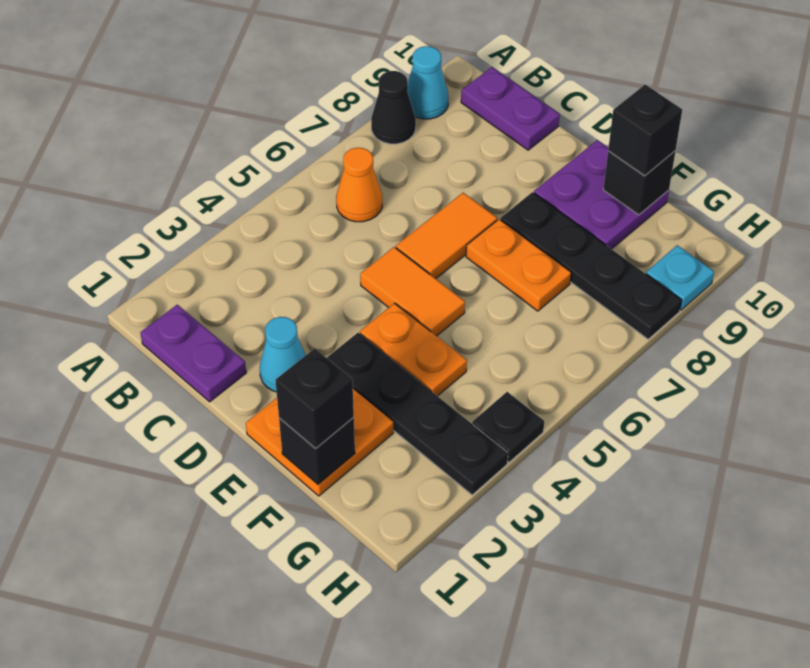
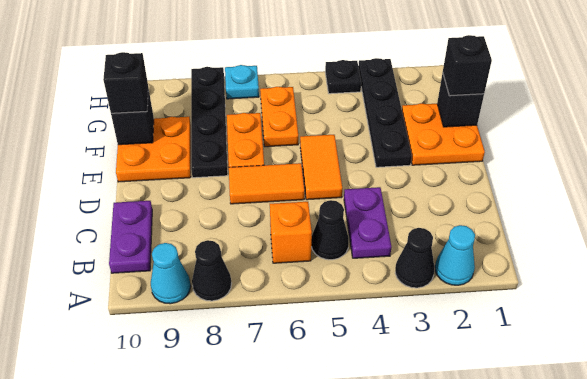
none -> black 1x1 cone [395,228,434,288]
purple 1x2 plate [140,305,246,402] -> purple 1x2 plate moved to [344,187,391,258]
none -> black 1x1 cone [311,200,349,260]
orange 1x1 cone [336,148,382,222] -> orange 1x1 brick [270,202,312,263]
cyan 1x1 cone [260,317,306,392] -> cyan 1x1 cone moved to [435,225,475,285]
orange 1x2 plate [360,303,467,396] -> orange 1x2 plate moved to [260,87,298,147]
purple 2x2 plate [534,140,669,249] -> orange 2x2 plate [116,117,191,182]
cyan 1x1 plate [646,245,714,310] -> cyan 1x1 plate moved to [225,65,259,99]

